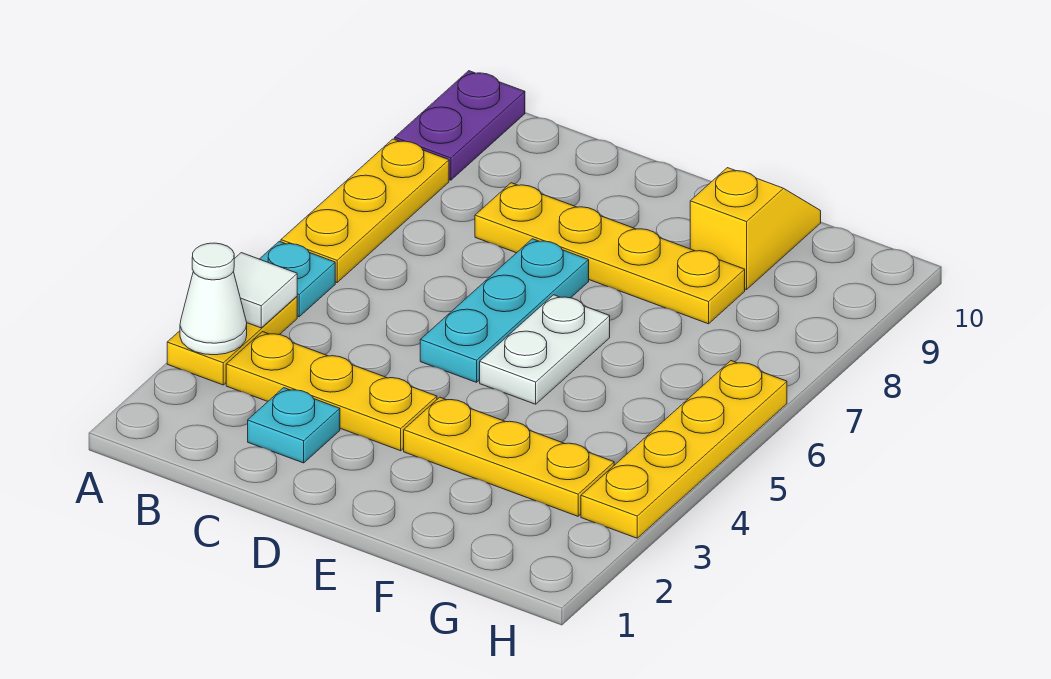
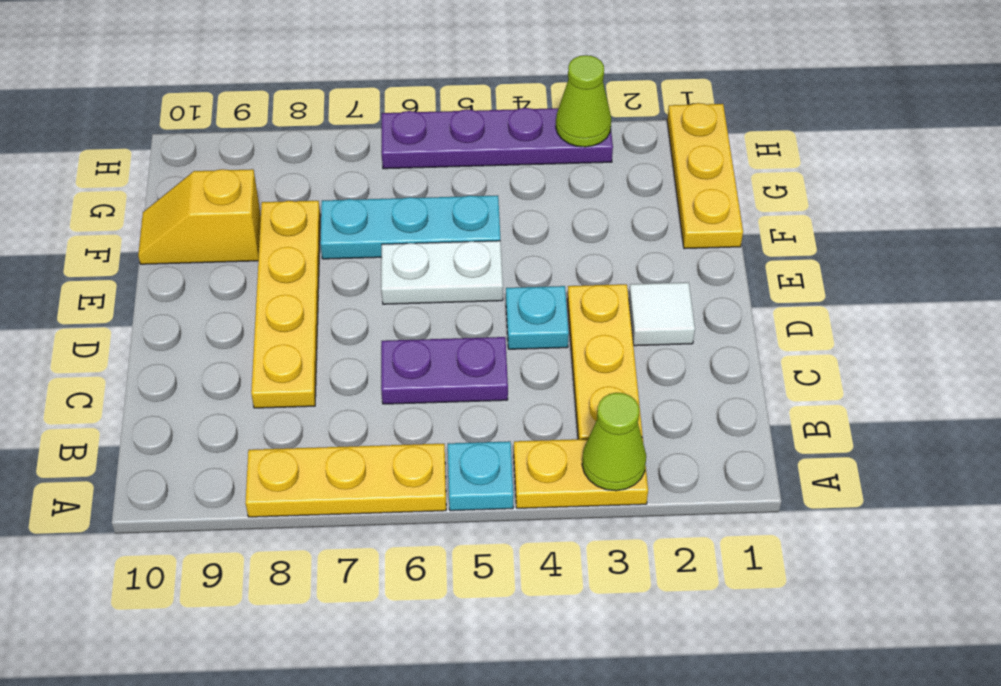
white 1x1 cone [180,243,247,355] -> lime 1x1 cone [582,393,646,491]
white 1x1 tile [234,253,297,328] -> white 1x1 tile moved to [629,282,695,346]
purple 1x2 plate [395,71,525,180] -> purple 1x2 plate moved to [381,337,508,404]
cyan 1x1 plate [248,388,340,463] -> cyan 1x1 plate moved to [506,286,569,349]
cyan 1x3 plate [420,239,589,382] -> cyan 1x3 plate moved to [320,195,500,259]
yellow 1x3 plate [404,397,614,516] -> yellow 1x3 plate moved to [667,103,743,249]
yellow 1x4 plate [581,361,787,538] -> purple 1x4 plate [382,108,613,169]
none -> lime 1x1 cone [556,55,611,147]

